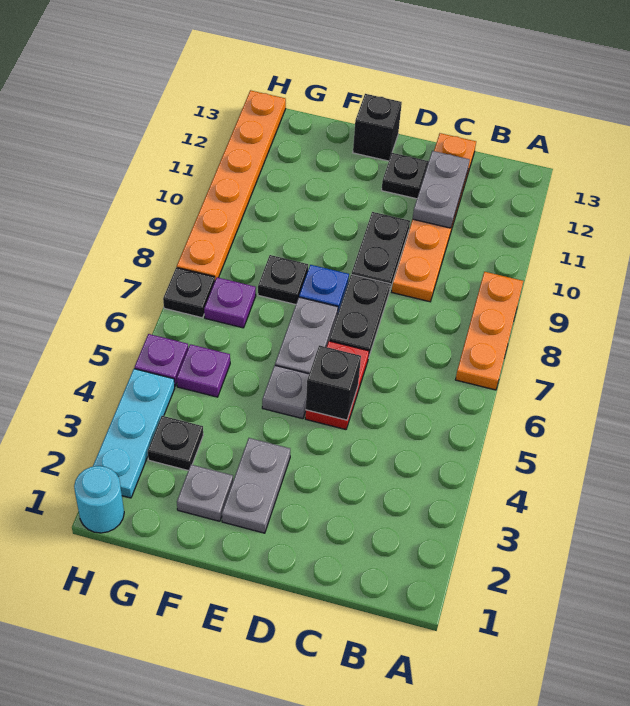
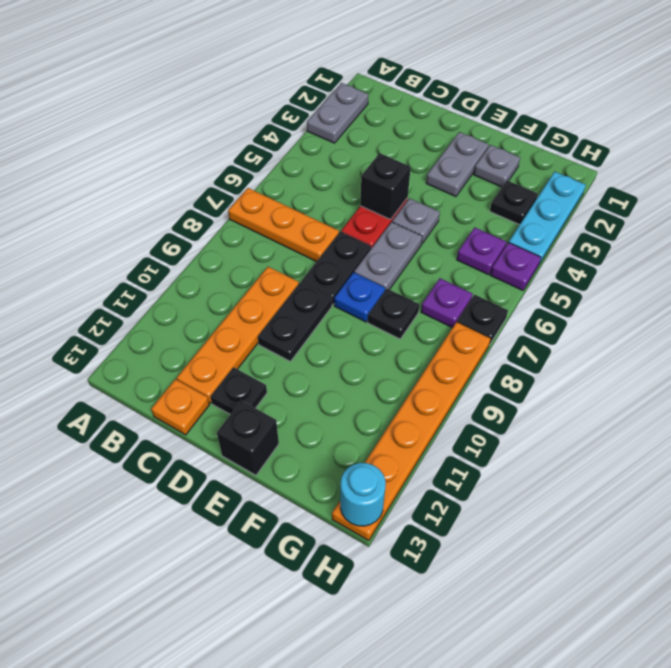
orange 1x3 plate [456,272,523,390] -> orange 1x3 plate turned to [228,188,339,262]
grey 1x2 plate [413,151,470,228] -> grey 1x2 plate moved to [307,83,369,143]
cyan 1x1 round brick [74,466,124,533] -> cyan 1x1 round brick moved to [340,463,386,526]

